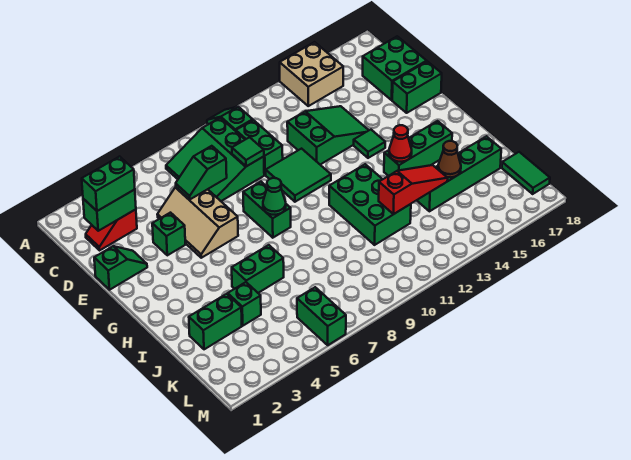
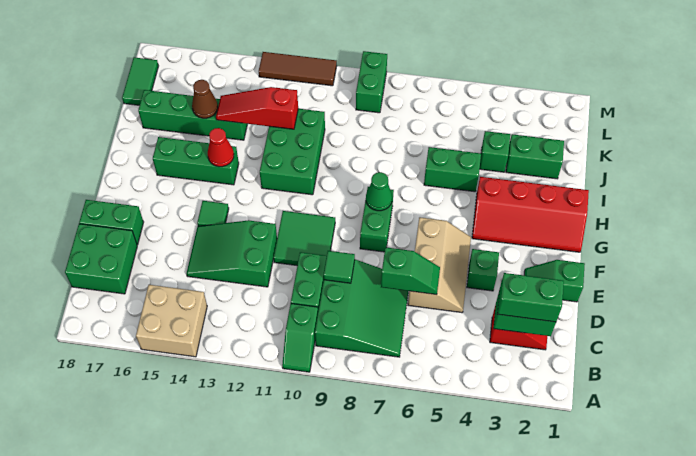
none -> red 2x4 slope [472,177,589,252]
green 1x2 brick [297,287,346,345] -> green 1x2 brick moved to [356,51,387,113]
none -> brown 1x3 tile [259,52,337,86]

